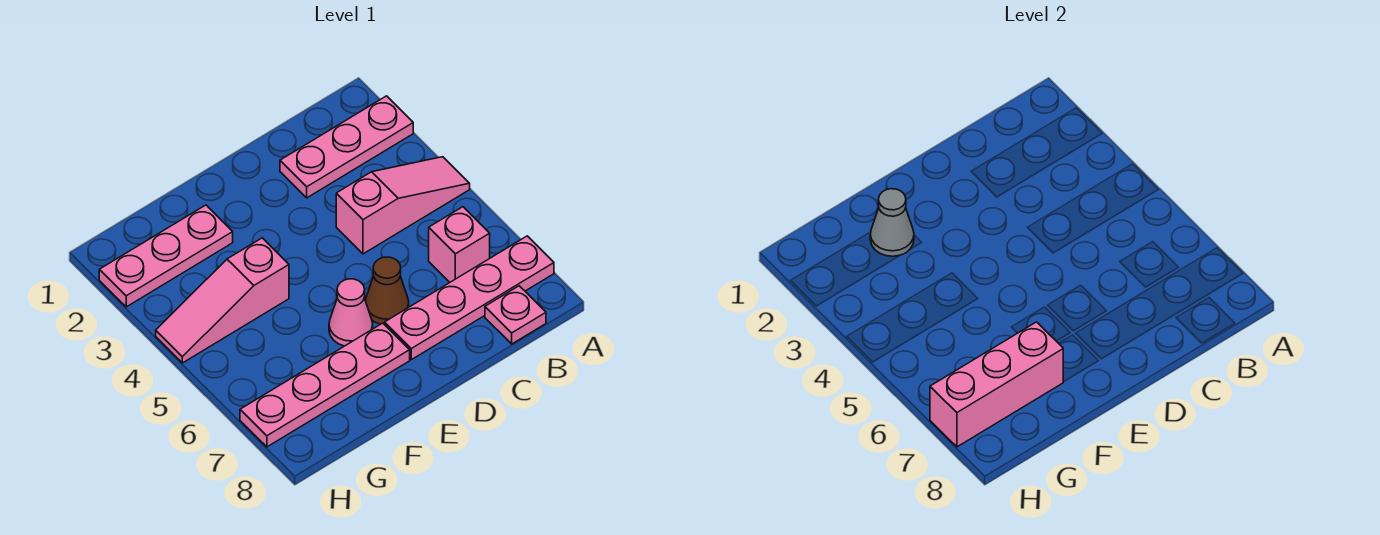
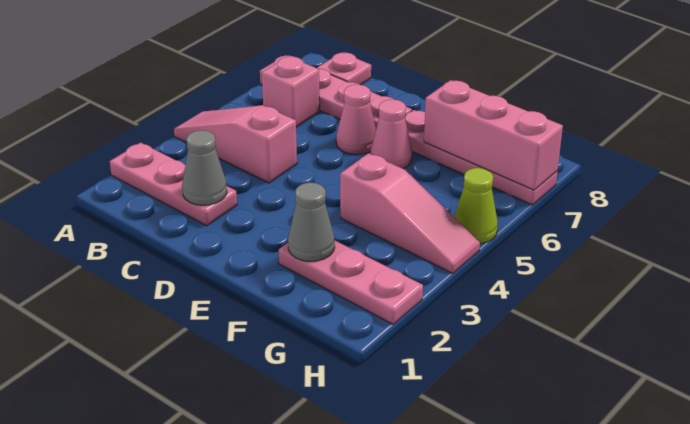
none -> grey 1x1 cone [182,130,227,205]
brown 1x1 cone [366,257,409,325] -> pink 1x1 cone [336,85,376,155]
none -> lime 1x1 cone [454,168,498,244]

